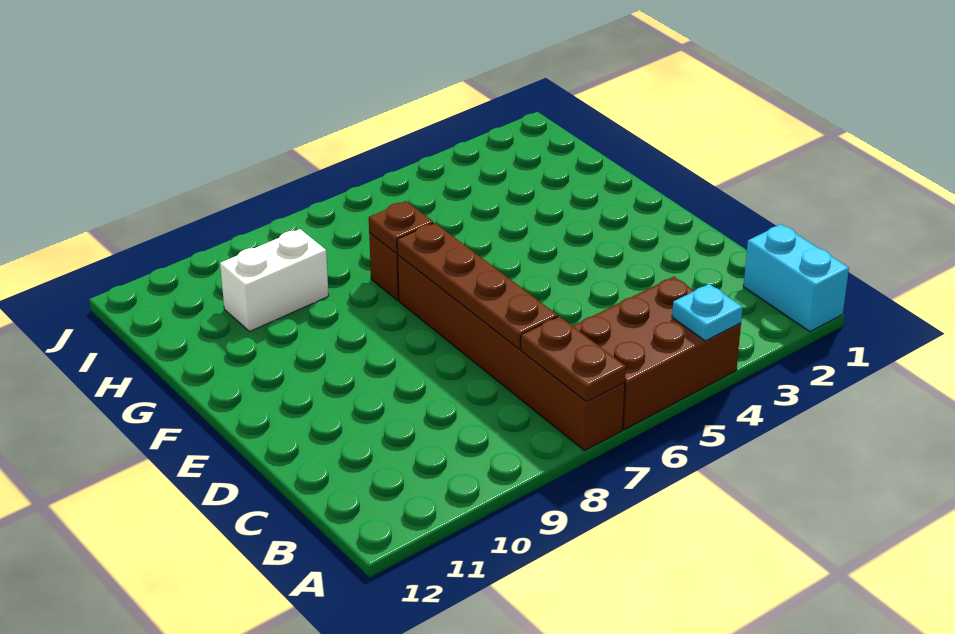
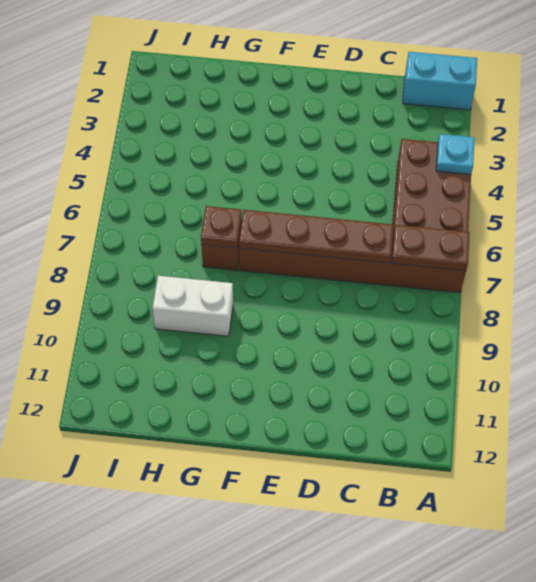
white 1x2 brick [220,229,329,332] -> white 1x2 brick turned to [153,276,233,336]

